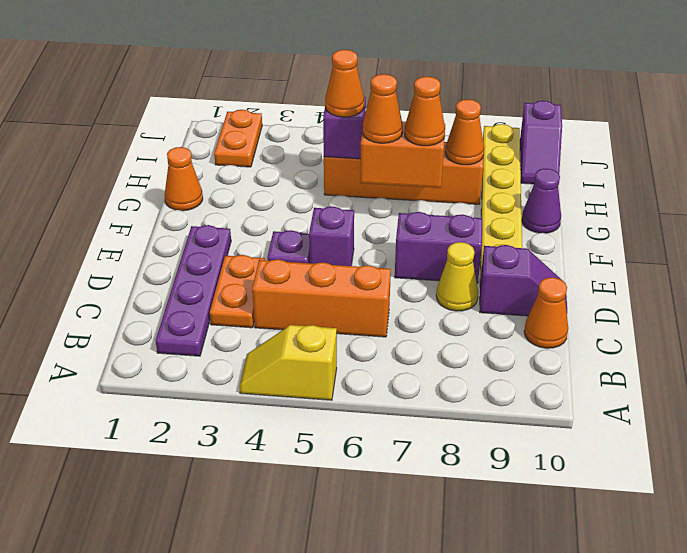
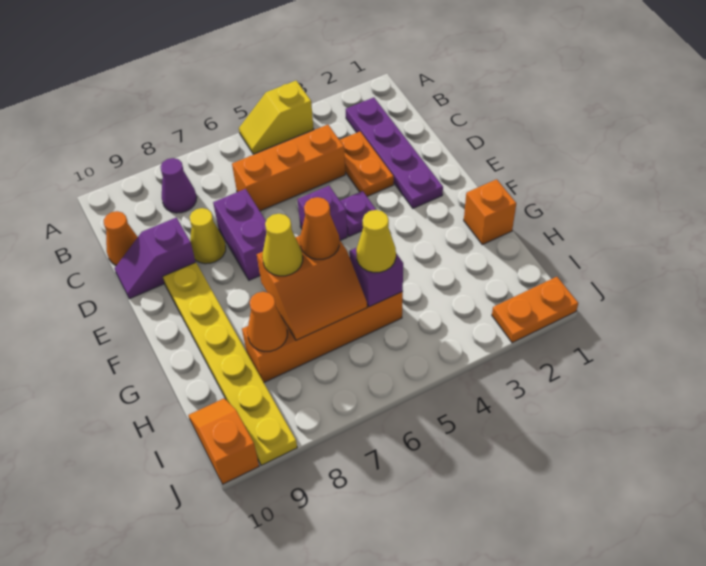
yellow 1x2 slope [240,325,337,400] -> yellow 1x2 slope turned to [239,81,314,154]
purple 1x2 brick [395,212,482,283] -> purple 1x2 brick turned to [213,189,267,280]
orange 1x1 cone [165,147,203,211] -> orange 1x1 brick [464,179,516,245]
orange 1x1 cone [405,76,445,146] -> yellow 1x1 cone [262,214,303,276]
purple 1x1 cone [522,168,561,233] -> purple 1x1 cone moved to [160,158,197,213]
orange 1x1 cone [325,50,364,117] -> yellow 1x1 cone [356,210,396,272]
orange 1x2 plate [214,110,262,167] -> orange 1x2 plate turned to [492,277,578,343]
purple 1x2 slope [520,101,562,184] -> orange 1x2 slope [188,398,259,484]

